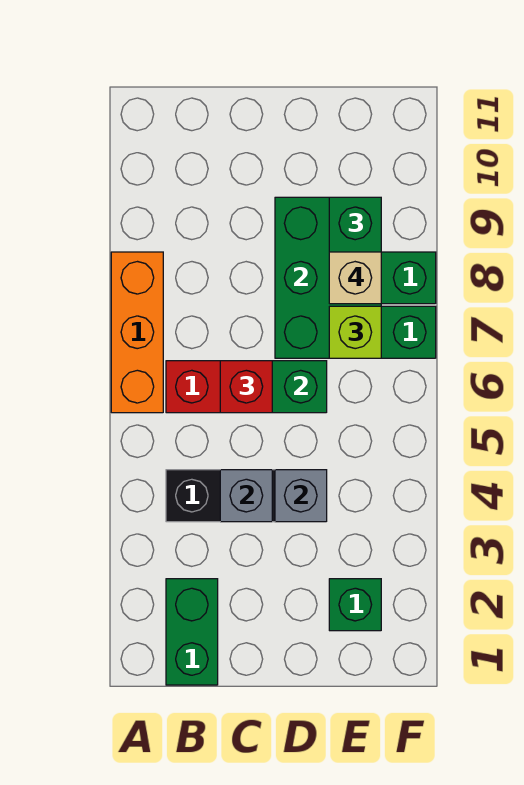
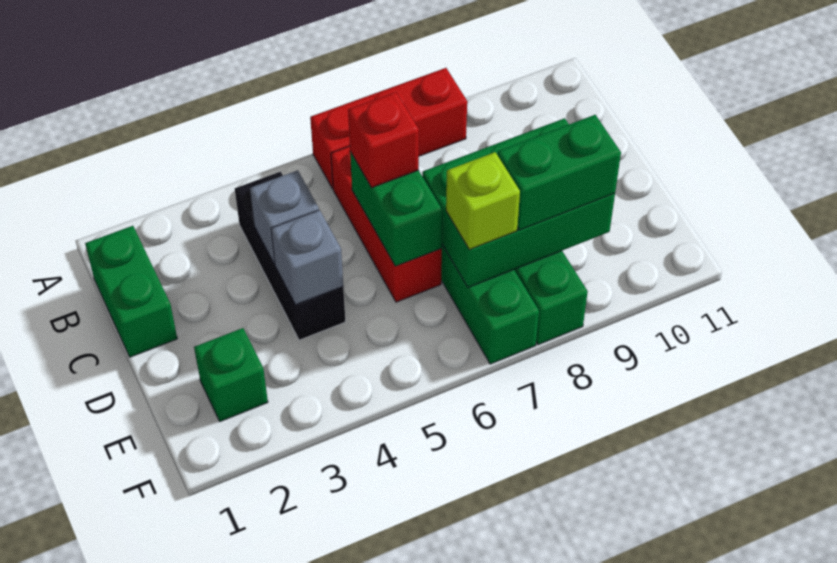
orange 1x3 brick [111,252,163,413] -> red 1x3 brick [310,68,467,188]
green 1x2 brick [166,579,218,685] -> green 1x2 brick turned to [85,226,177,357]
tan 1x1 brick [329,252,381,304] -> none

